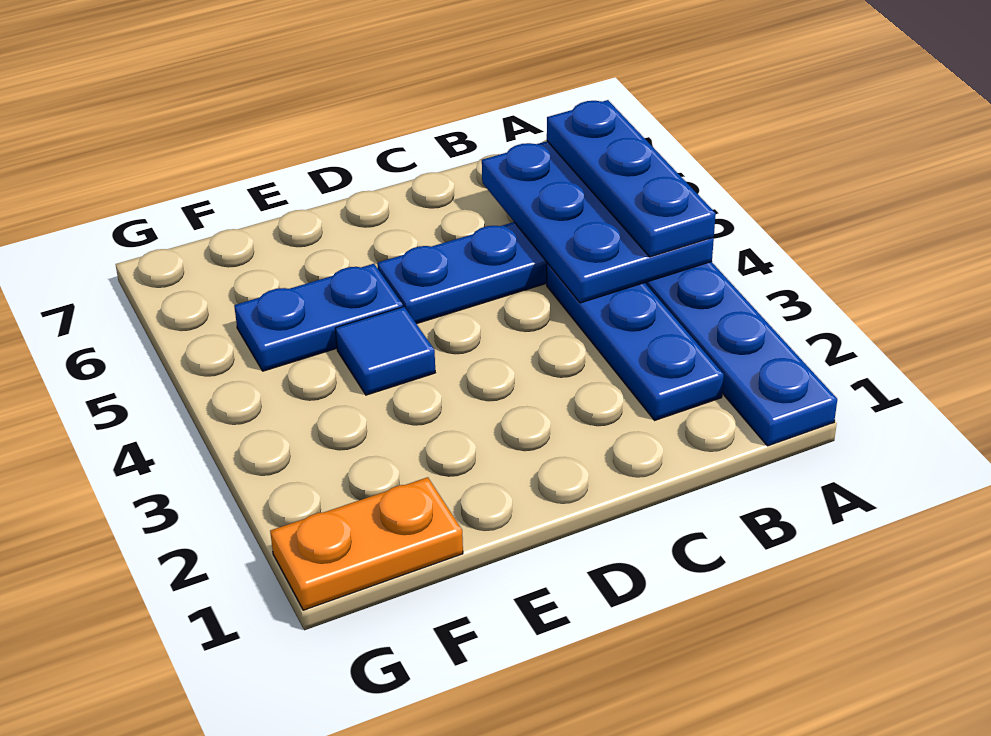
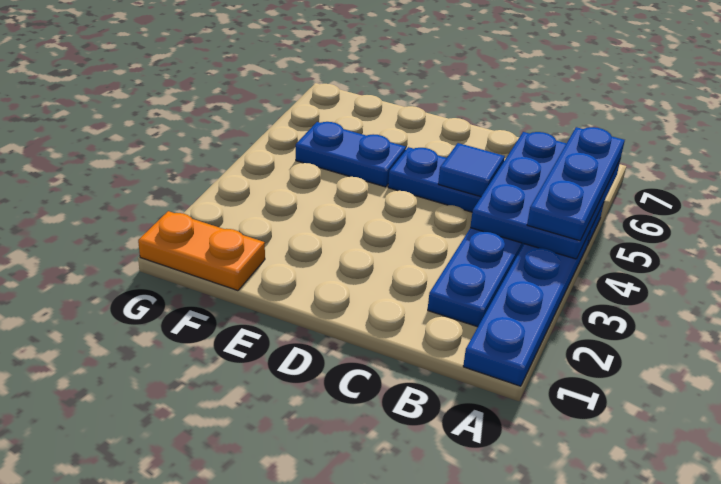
blue 1x1 tile [335,307,435,395] -> blue 1x1 tile moved to [438,143,505,197]

